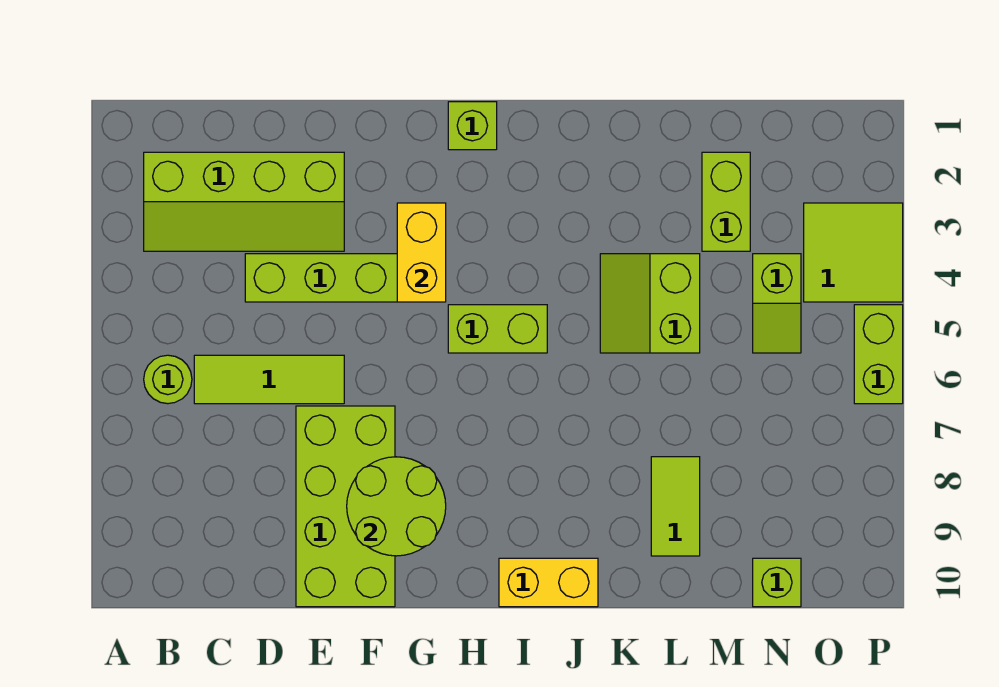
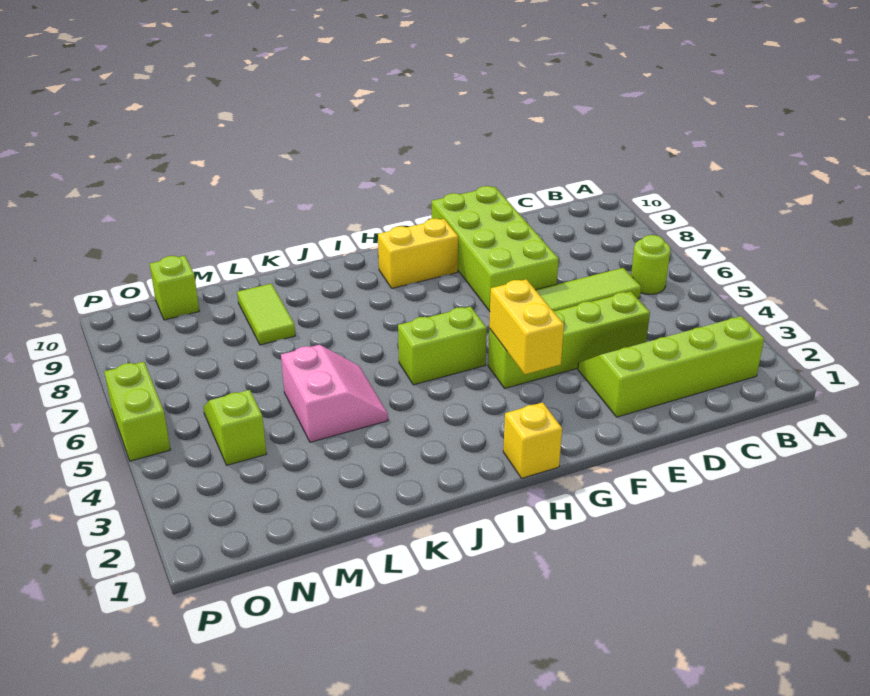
lime 2x2 round brick [347,457,446,556] -> none
lime 1x1 brick [448,102,497,150] -> yellow 1x1 brick [503,402,562,478]
yellow 1x2 brick [499,558,598,607] -> yellow 1x2 brick moved to [378,218,458,288]
lime 2x2 slope [600,254,700,353] -> pink 2x2 slope [281,345,388,442]
lime 1x2 brick [702,152,750,251] -> none
lime 2x2 tile [804,203,903,302] -> none

